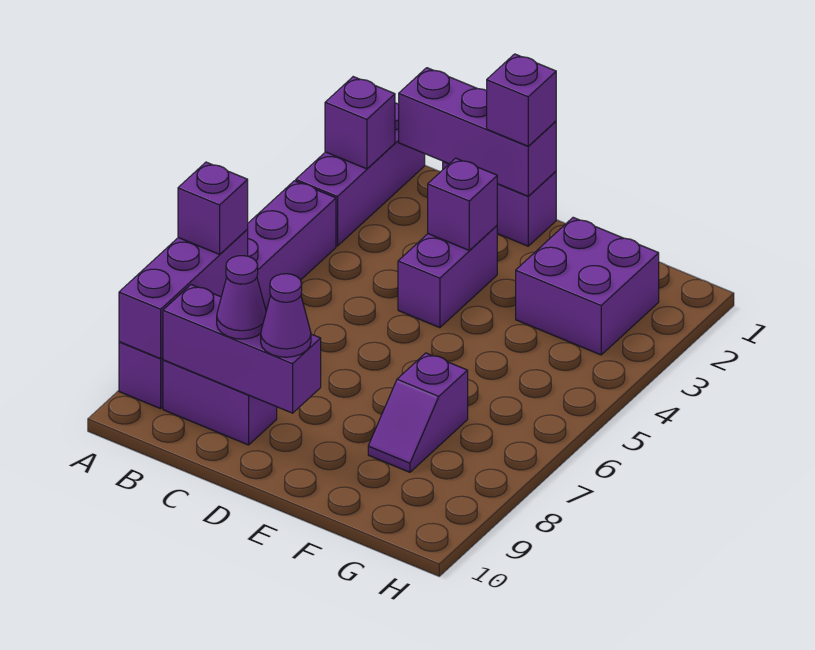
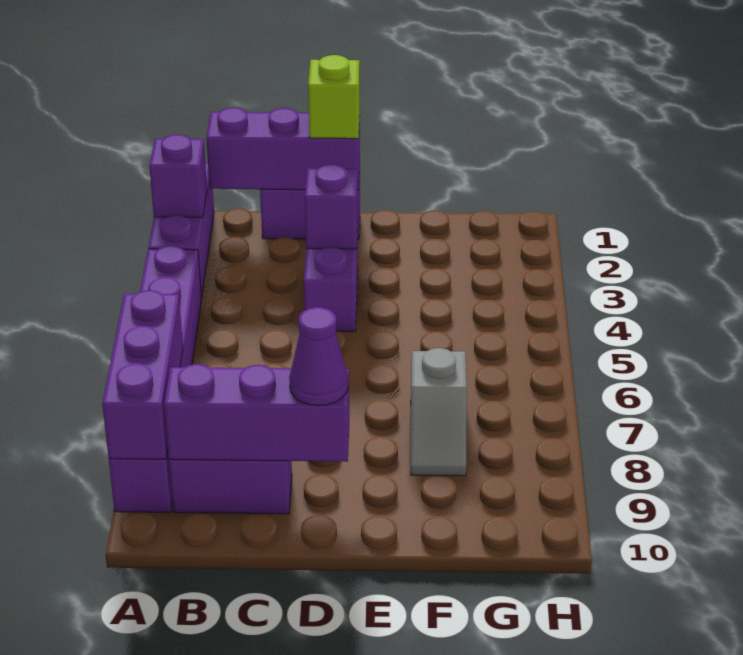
purple 1x1 brick [178,162,248,254] -> none
purple 1x1 cone [217,256,266,339] -> none
purple 1x1 brick [487,54,556,146] -> lime 1x1 brick [308,55,360,139]
purple 2x2 brick [516,217,659,355] -> none
purple 1x2 slope [368,353,468,472] -> grey 1x2 slope [411,348,467,476]

